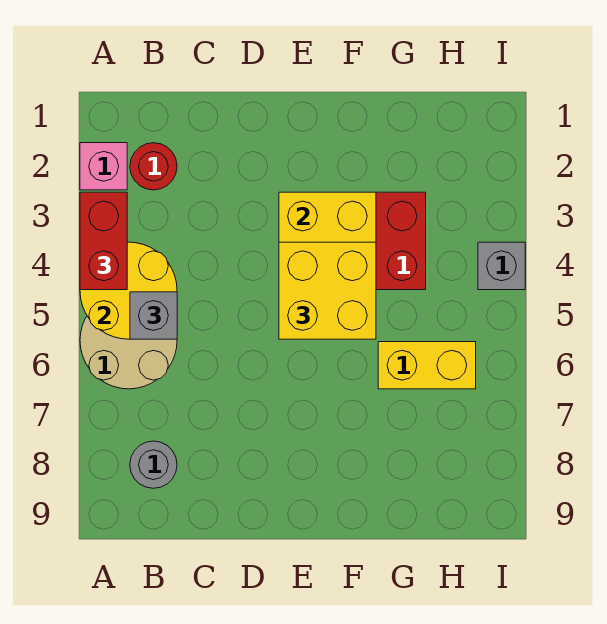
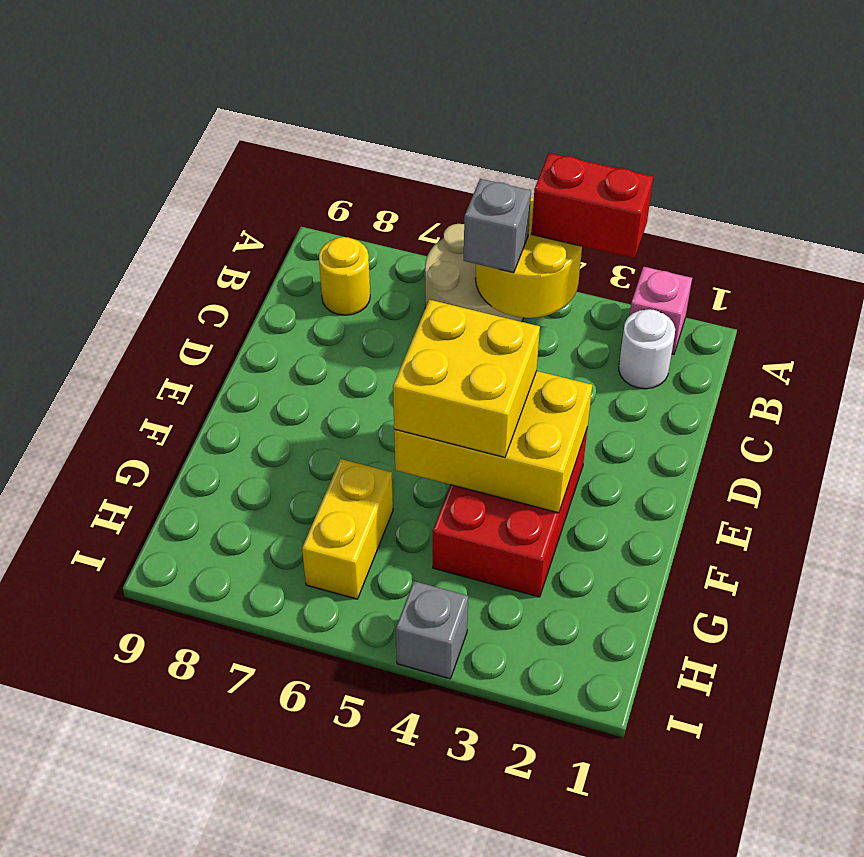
red 1x1 round brick [130,143,177,190] -> white 1x1 round brick [619,309,675,389]
grey 1x1 round brick [130,441,177,488] -> yellow 1x1 round brick [319,237,370,315]

